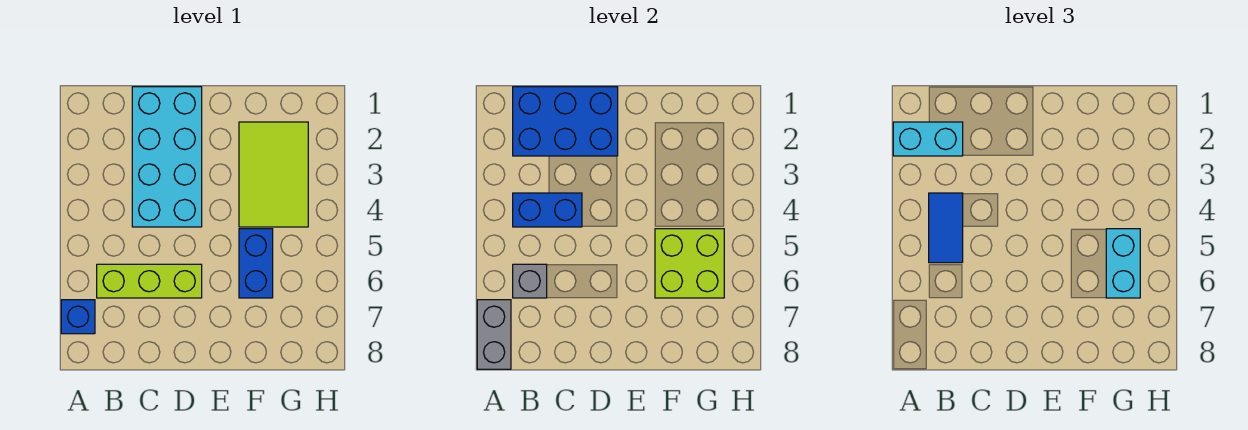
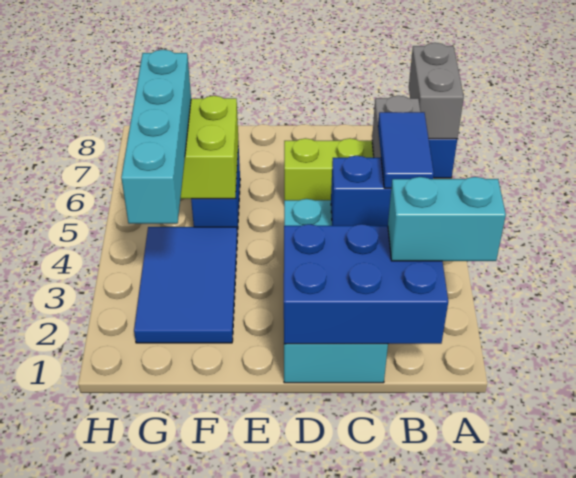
lime 2x3 tile [239,122,308,227] -> blue 2x3 tile [134,227,237,343]
cyan 1x2 brick [1106,229,1140,298] -> cyan 1x4 brick [121,50,191,224]

